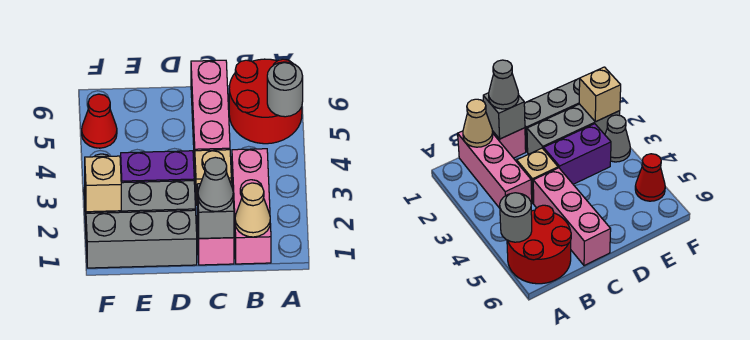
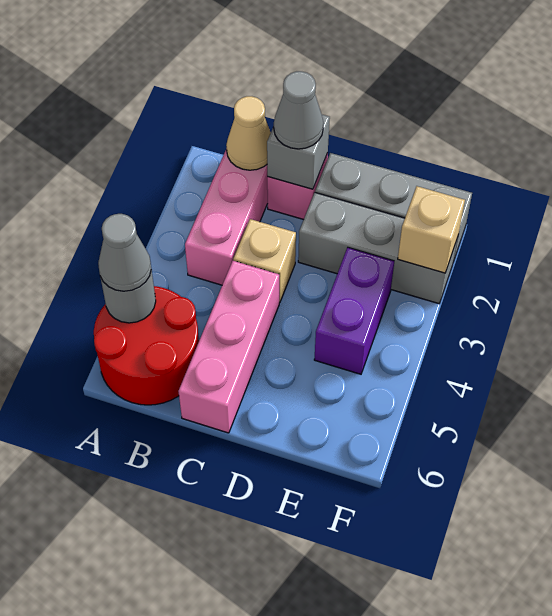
purple 1x2 brick [121,151,194,183] -> purple 1x2 brick turned to [314,247,394,374]
grey 1x1 cone [605,115,630,162] -> grey 1x1 cone moved to [98,214,151,291]
red 1x1 cone [82,94,117,148] -> none

